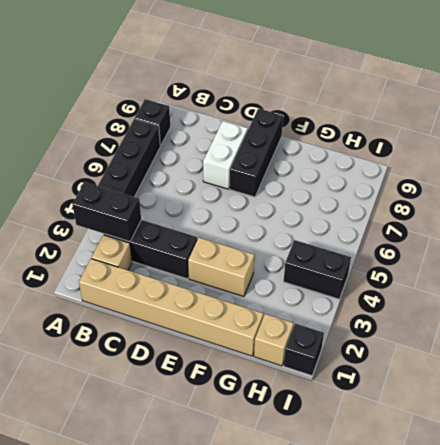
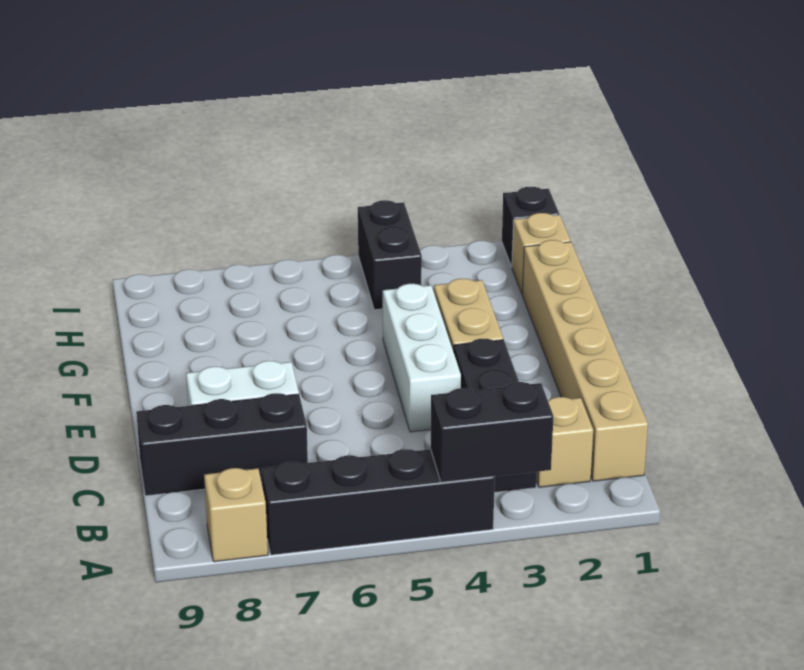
black 1x2 brick [72,182,141,242] -> black 1x2 brick turned to [431,382,553,482]
black 1x1 brick [135,99,170,146] -> tan 1x1 brick [204,468,268,562]
none -> white 1x3 brick [383,284,461,432]
black 1x3 brick [230,109,283,197] -> black 1x3 brick moved to [136,393,308,496]

